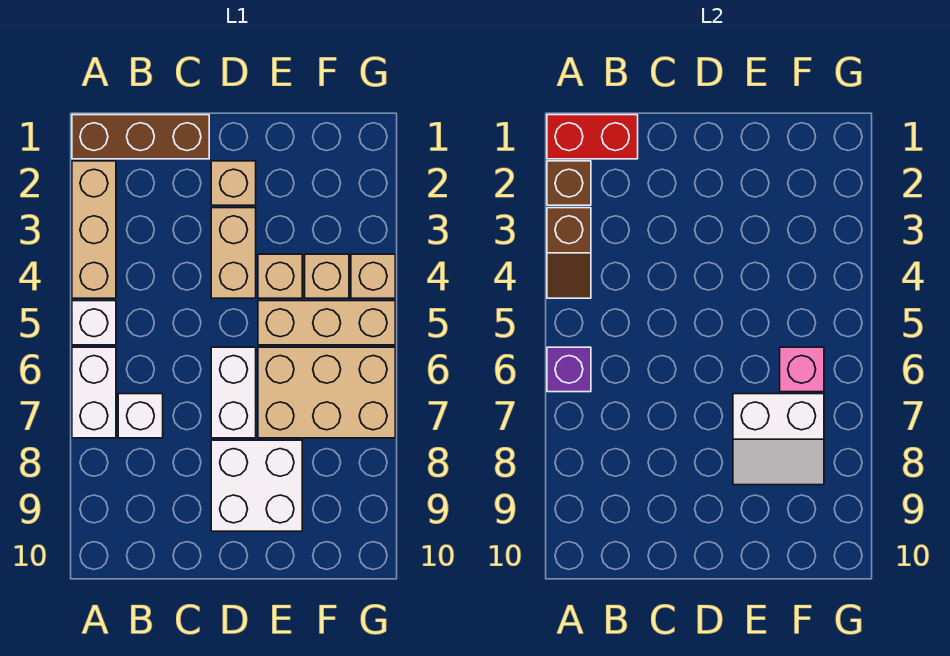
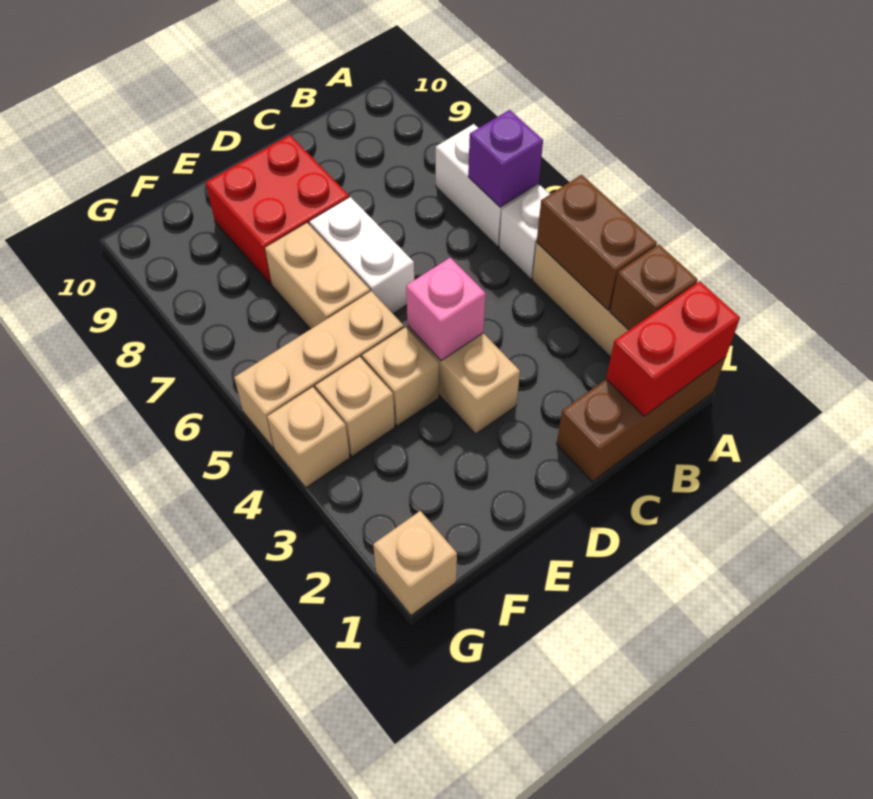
brown 1x2 slope [547,208,591,298] -> brown 1x2 brick [537,175,657,310]
white 1x1 brick [118,394,163,438] -> none
tan 1x1 brick [211,161,256,205] -> tan 1x1 brick moved to [373,511,457,615]
white 2x2 brick [211,440,302,531] -> red 2x2 brick [206,135,349,284]
tan 2x3 brick [258,347,395,438] -> tan 1x2 brick [265,223,370,329]
white 2x2 slope [733,394,824,485] -> none
pink 1x1 brick [780,347,824,392] -> pink 1x1 brick moved to [406,258,486,361]

